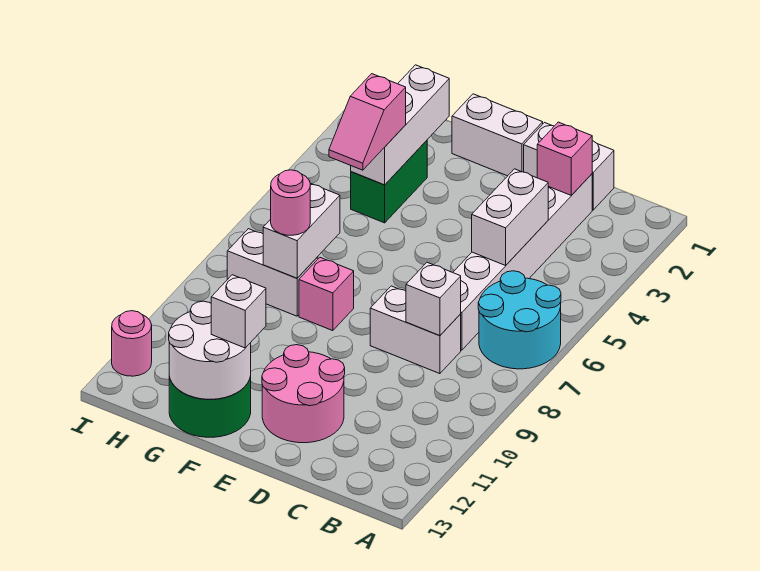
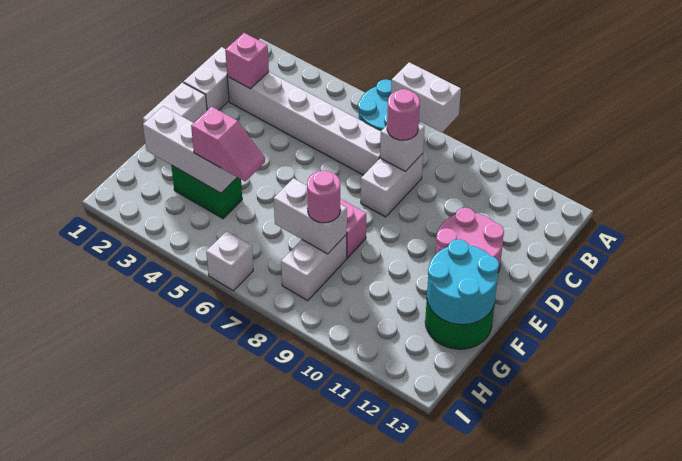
white 1x2 brick [472,169,548,265] -> white 1x2 brick moved to [391,62,461,133]
white 2x2 round brick [169,301,251,399] -> cyan 2x2 round brick [427,239,499,325]
white 1x1 brick [211,275,266,348] -> white 1x1 brick moved to [206,231,253,291]
pink 1x1 round brick [112,311,152,376] -> pink 1x1 round brick moved to [387,89,420,140]

